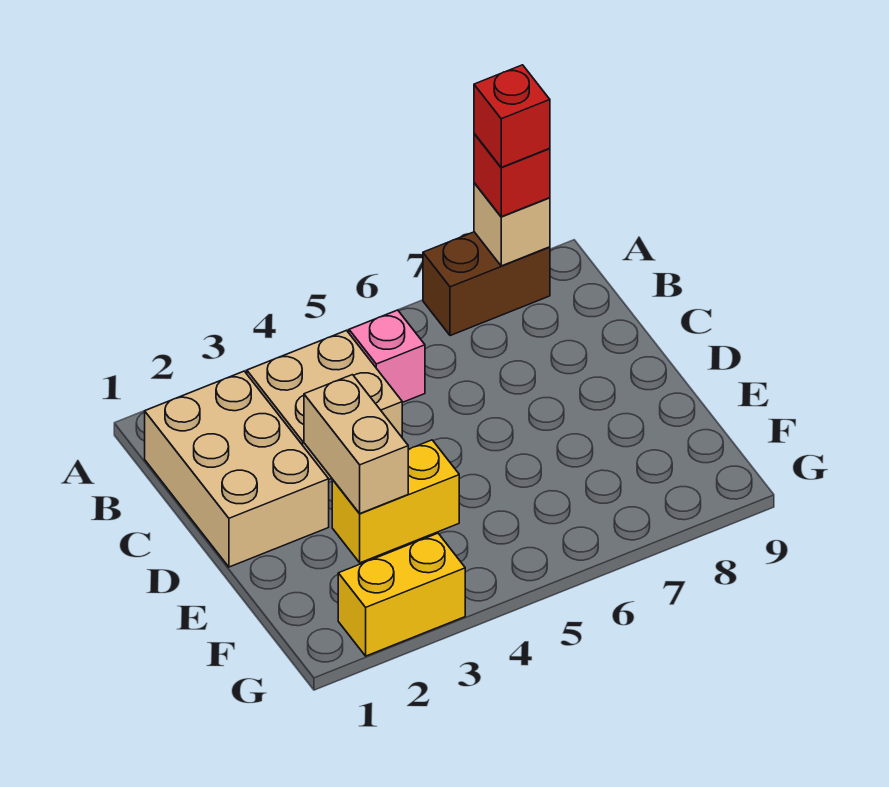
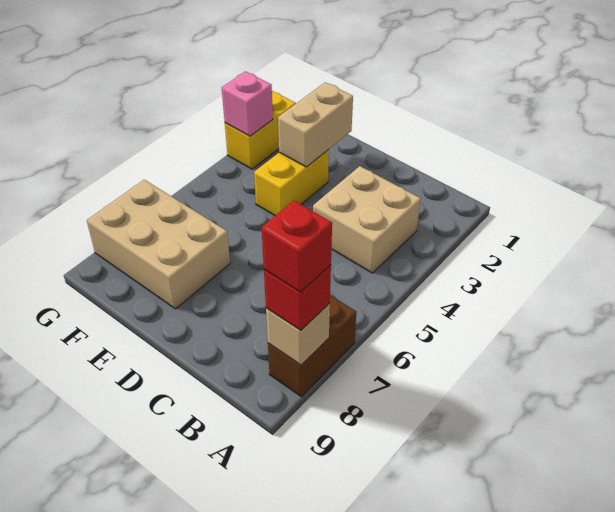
tan 2x3 brick [145,371,329,567] -> tan 2x3 brick moved to [87,180,230,309]
pink 1x1 brick [349,310,425,402] -> pink 1x1 brick moved to [222,71,273,136]
tan 1x2 brick [304,375,408,513] -> tan 1x2 brick turned to [278,82,353,167]

